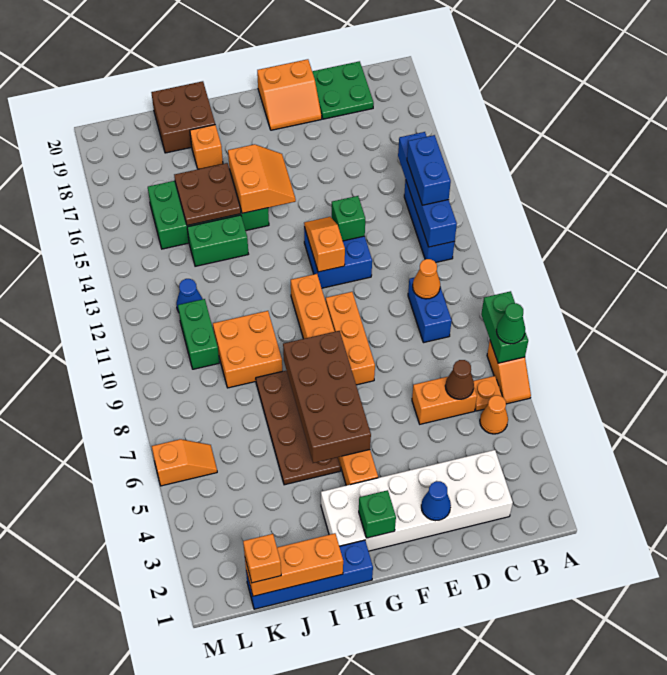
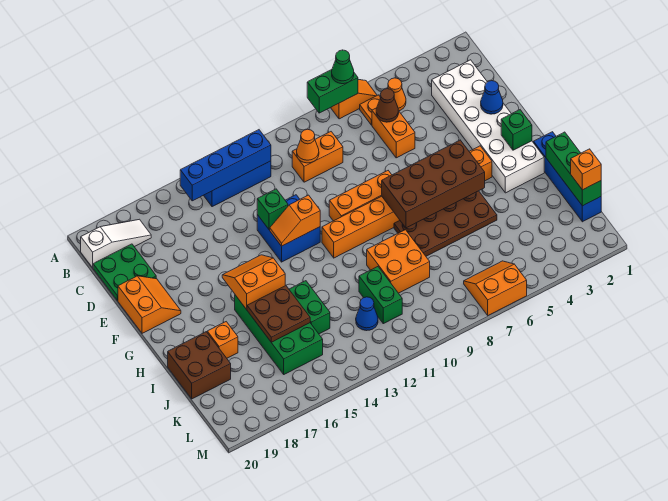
blue 1x2 brick [407,135,451,205] -> none
none -> white 1x3 slope [81,219,151,268]
blue 1x2 brick [408,277,452,343] -> orange 1x2 brick [292,132,343,182]
orange 1x3 brick [245,533,343,596] -> green 1x3 brick [546,132,601,206]
green 1x2 brick [178,299,219,369] -> green 1x2 brick turned to [359,267,402,324]
orange 1x2 slope [152,439,217,486] -> orange 2x2 slope [464,261,527,315]

